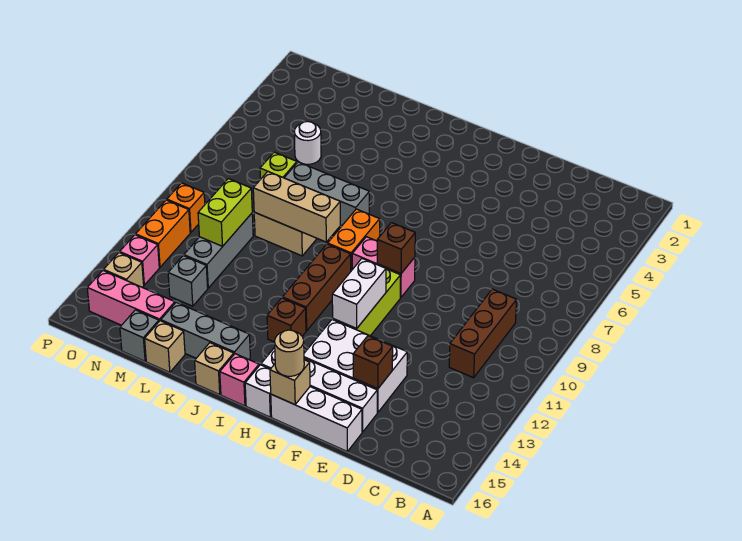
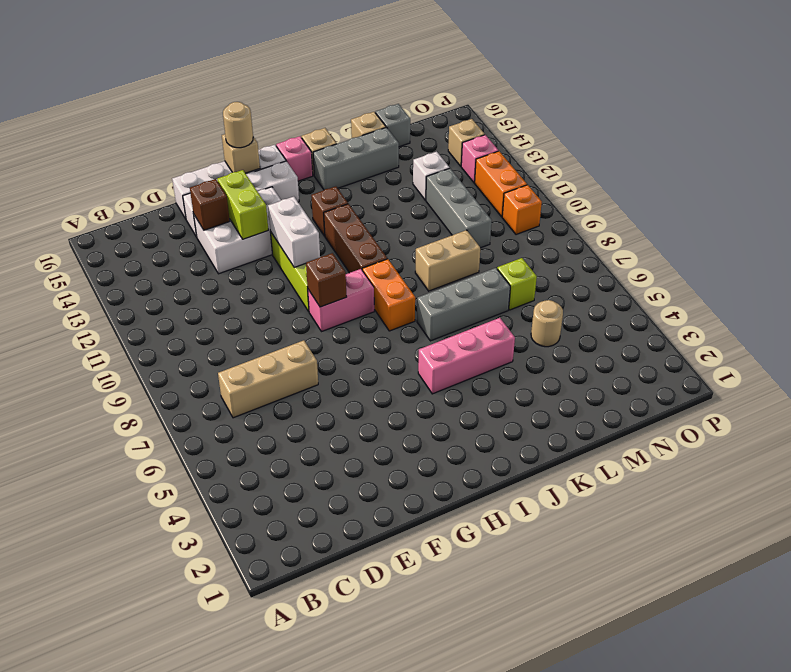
brown 1x3 brick [449,289,517,378] -> none
tan 1x3 brick [253,172,340,242] -> tan 1x3 brick moved to [218,340,318,418]
white 1x1 round brick [294,121,321,164] -> tan 1x1 round brick [531,300,563,347]
lime 1x2 brick [198,179,252,247] -> lime 1x2 brick moved to [217,170,268,239]
grey 1x1 brick [168,256,208,306] -> white 1x1 brick [413,152,450,200]
pink 1x3 brick [87,270,175,325] -> pink 1x3 brick moved to [418,318,515,394]

